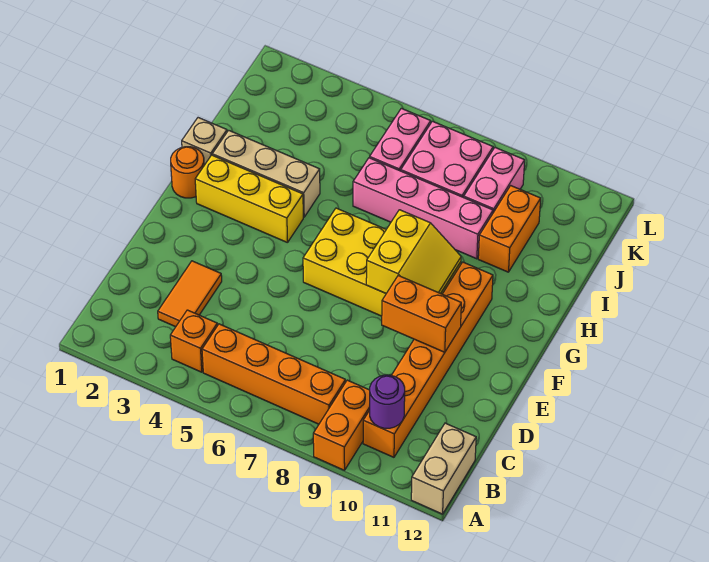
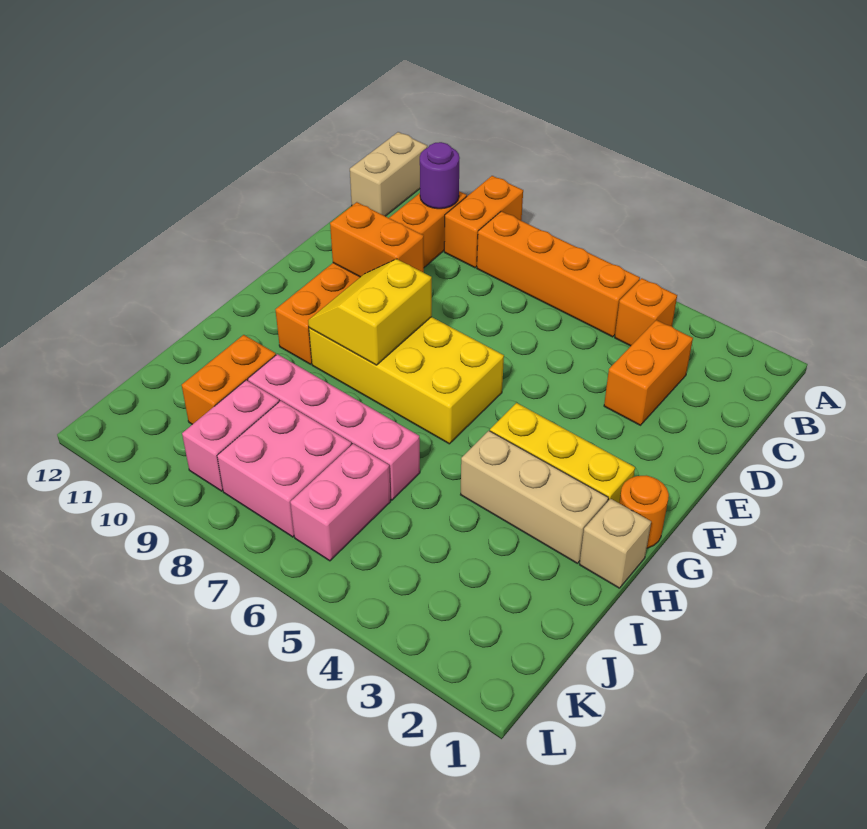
orange 1x2 tile [158,261,222,327] -> orange 1x2 brick [604,320,693,425]

